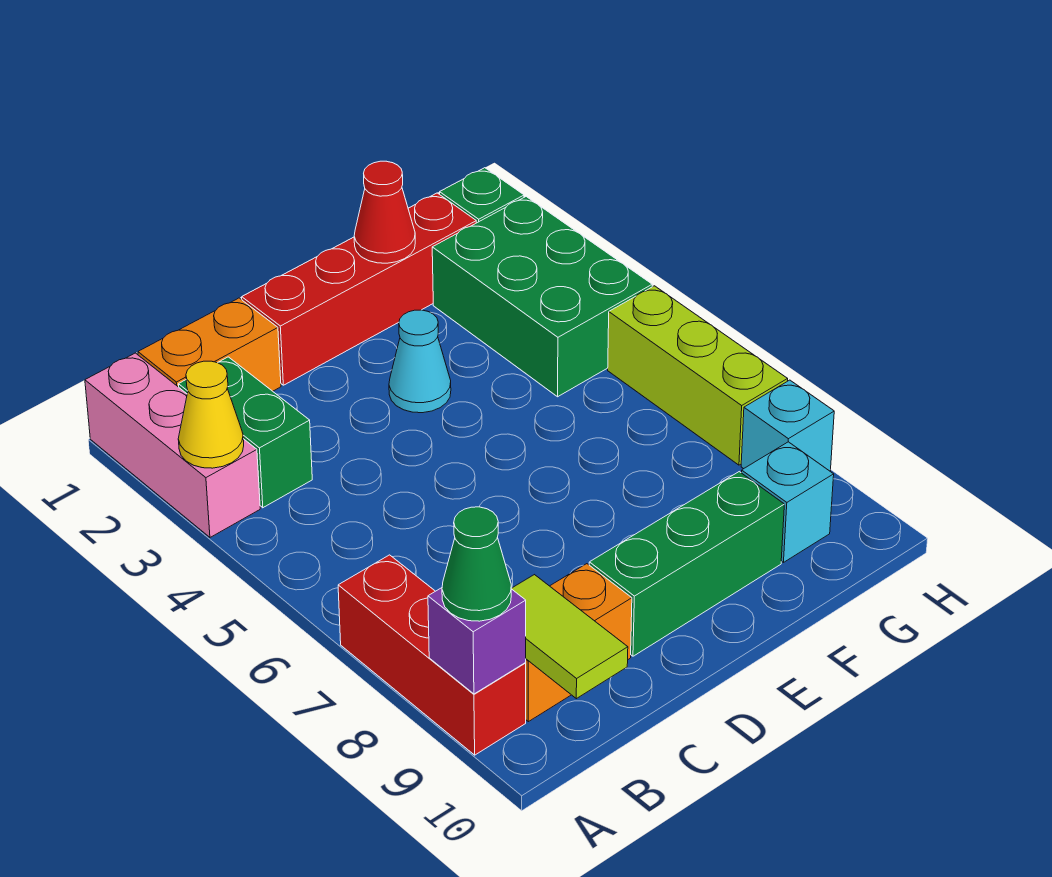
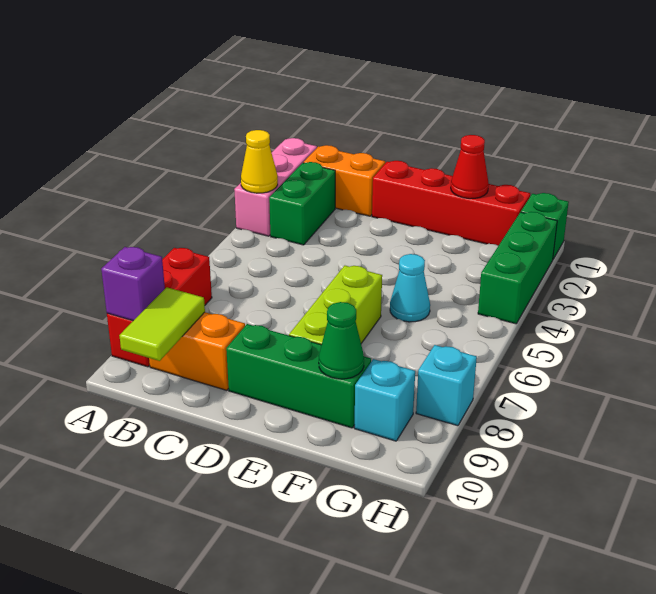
green 1x1 cone [442,507,511,621] -> green 1x1 cone moved to [319,302,364,379]
cyan 1x1 cone [389,310,451,413] -> cyan 1x1 cone moved to [390,254,430,322]
green 2x3 brick [432,197,652,397] -> green 1x3 brick [478,212,557,324]
lime 1x3 brick [608,286,788,465] -> lime 1x3 brick moved to [289,266,382,345]

